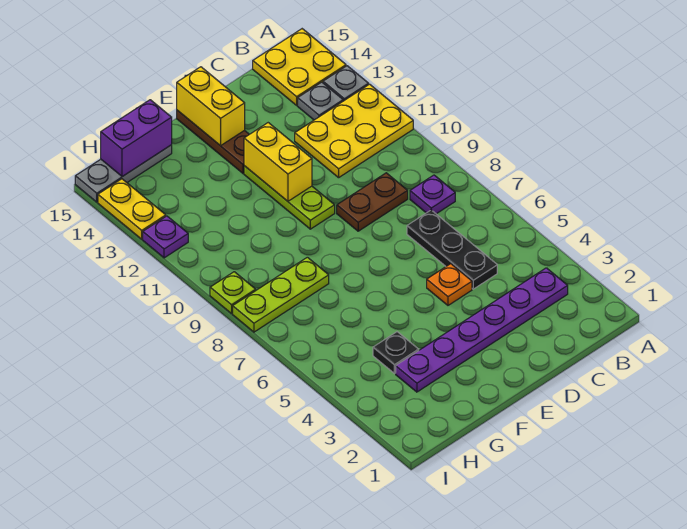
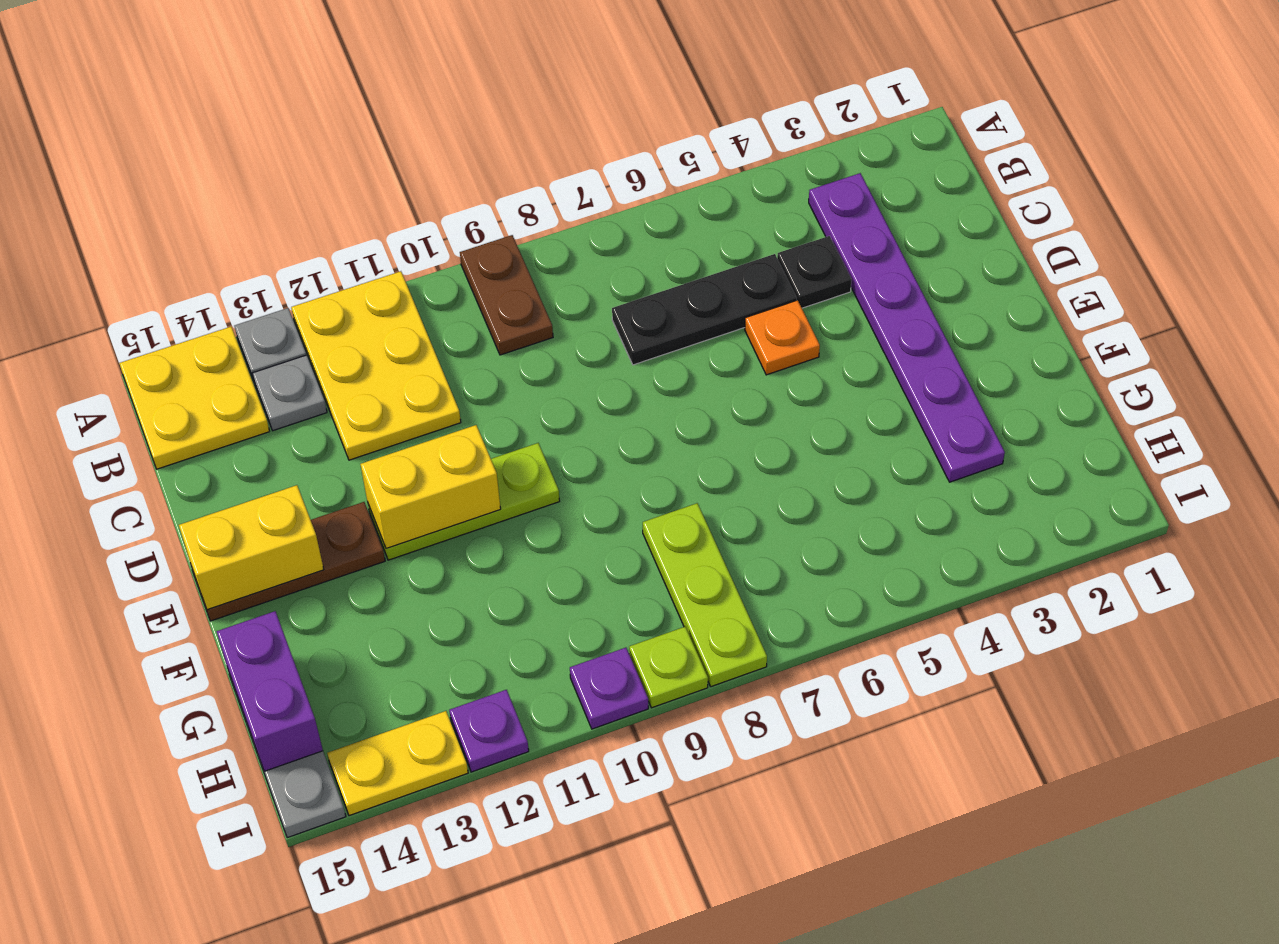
purple 1x1 plate [410,175,455,214] -> purple 1x1 plate moved to [570,648,648,729]
brown 1x2 plate [337,173,408,231] -> brown 1x2 plate moved to [460,235,553,355]
black 1x1 plate [373,332,419,373] -> black 1x1 plate moved to [777,236,851,308]

